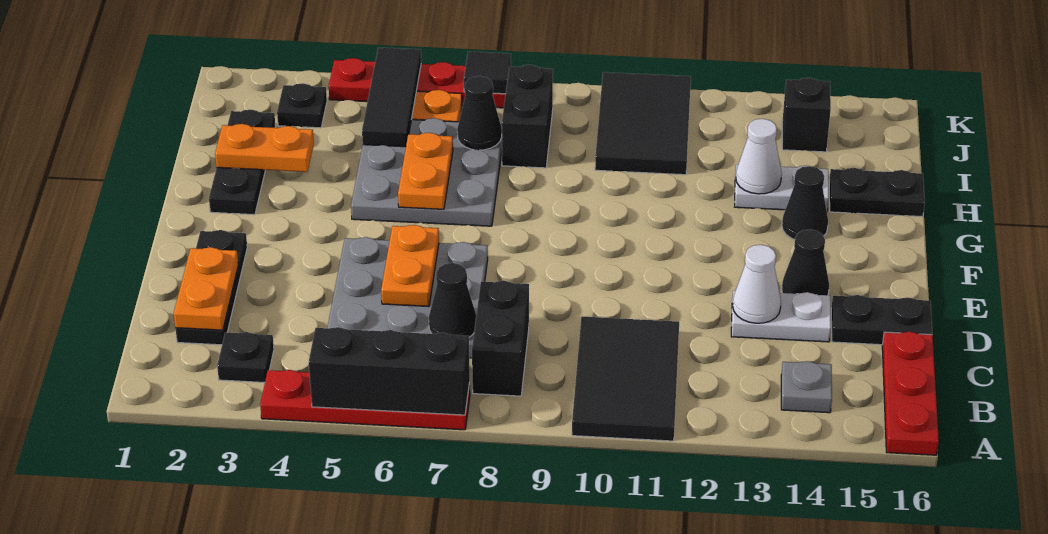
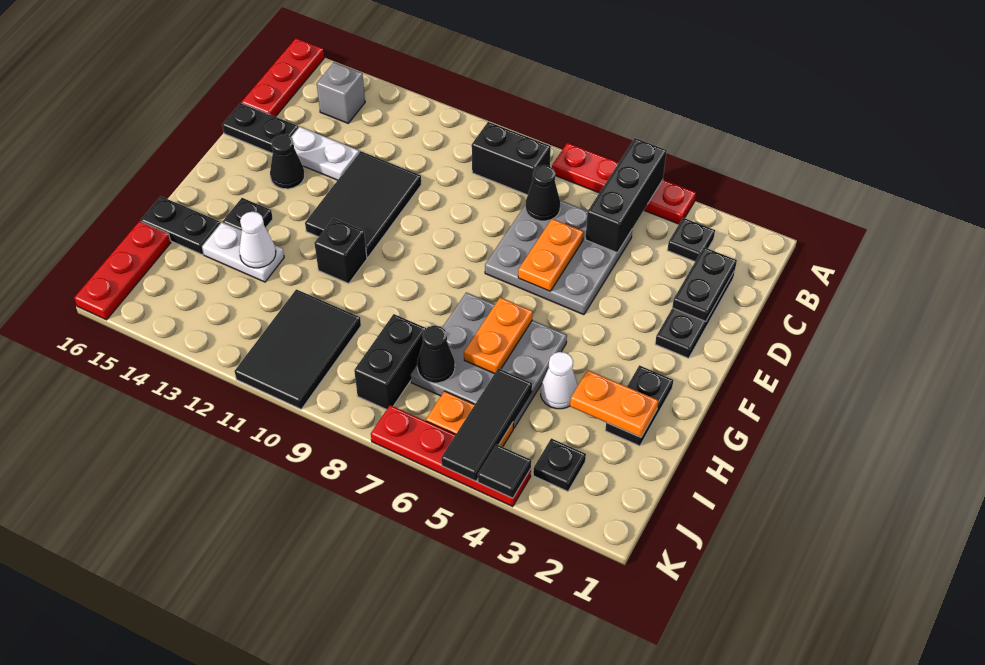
black 1x3 brick [309,327,470,415] -> black 1x3 brick turned to [585,138,667,253]
black 2x3 tile [572,317,679,441] -> black 2x3 tile moved to [305,151,421,257]
black 1x2 brick [472,281,529,396] -> black 1x2 brick turned to [472,122,551,195]
grey 1x1 plate [781,361,832,413] -> grey 1x1 brick [317,62,365,123]
orange 1x2 plate [174,247,238,330] -> black 1x2 plate [672,247,737,322]
white 1x1 cone [733,245,781,323] -> white 1x1 cone moved to [541,352,578,409]
black 1x3 plate [209,109,276,215] -> black 1x2 plate [605,365,673,446]
black 1x1 cone [782,166,828,240] -> black 1x1 plate [223,198,273,231]
none -> red 1x3 plate [74,221,171,320]
black 1x1 brick [782,78,831,152] -> black 1x1 brick moved to [314,218,367,283]
black 1x1 tile [464,52,511,94] -> black 1x1 tile moved to [478,444,531,498]

